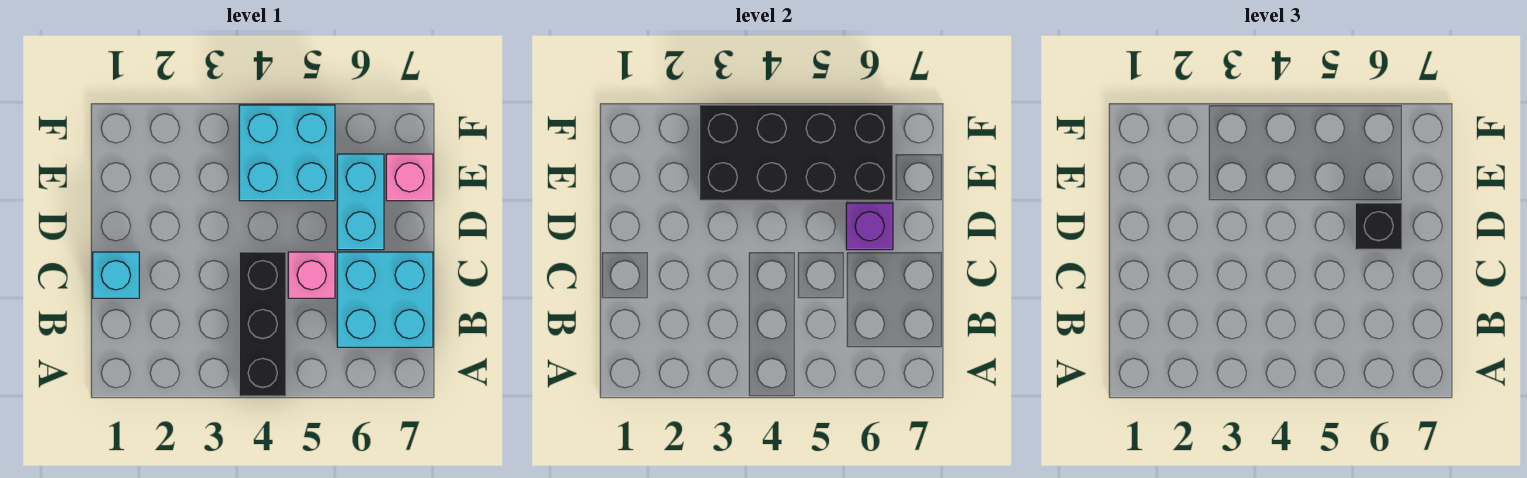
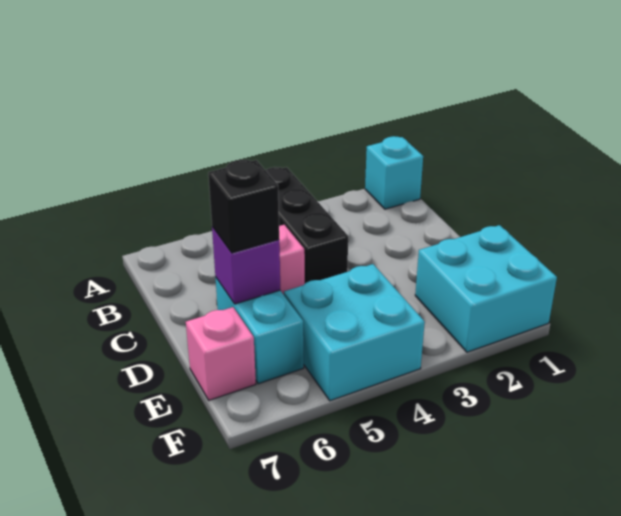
cyan 2x2 brick [337,252,433,347] -> cyan 2x2 brick moved to [415,225,557,352]
cyan 1x1 brick [93,252,139,298] -> cyan 1x1 brick moved to [365,136,423,209]
black 2x4 brick [700,105,893,201] -> none

